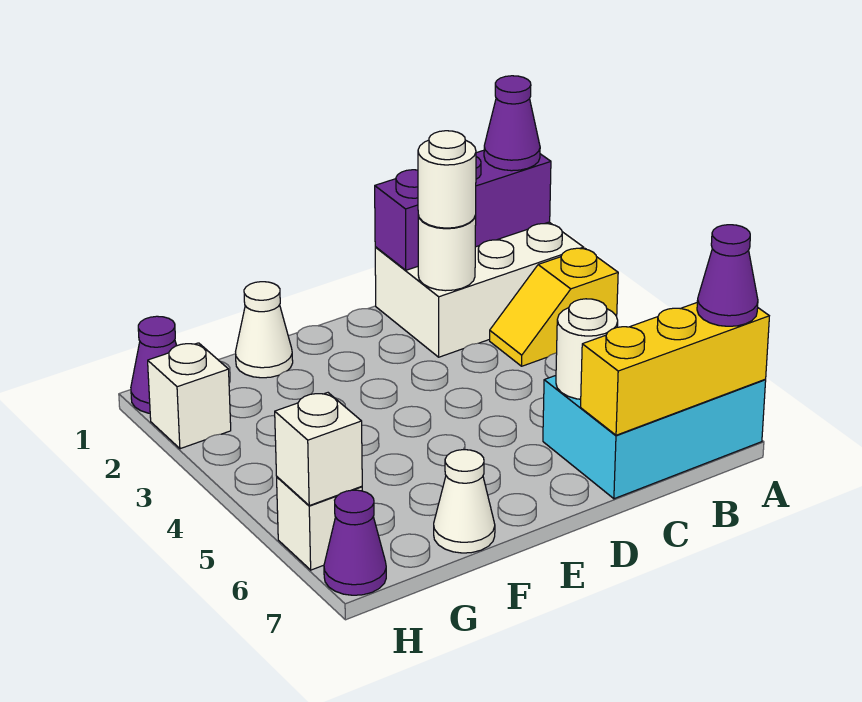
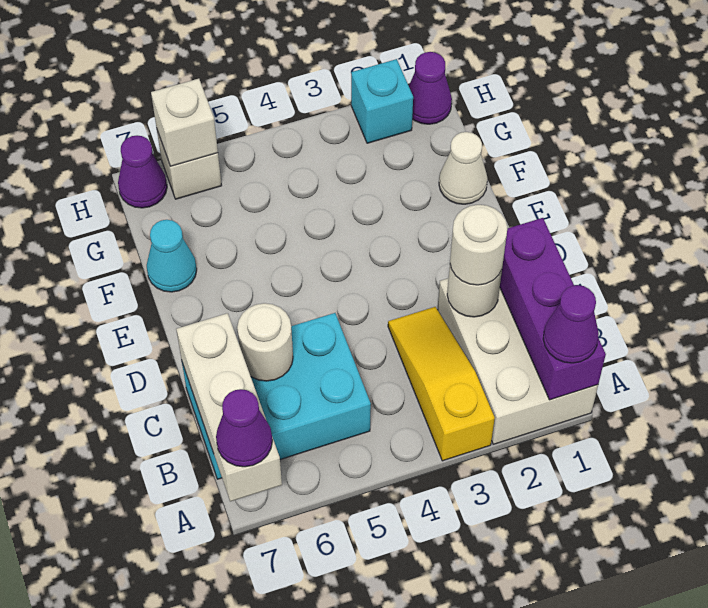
yellow 1x2 slope [490,248,618,366] -> yellow 1x3 slope [388,307,495,461]
cyan 2x3 brick [543,376,766,499] -> cyan 2x3 brick turned to [182,313,371,479]
yellow 1x3 brick [581,303,769,435] -> white 1x3 brick [176,313,282,502]
white 1x1 cone [434,450,495,553] -> cyan 1x1 cone [147,220,197,292]
white 1x1 brick [148,343,231,449] -> cyan 1x1 brick [351,59,413,143]

